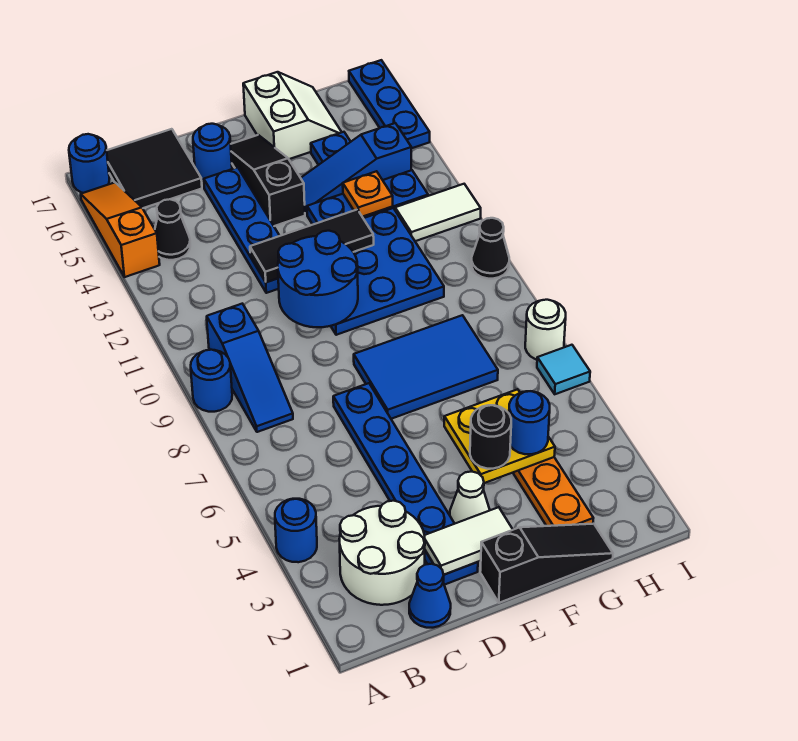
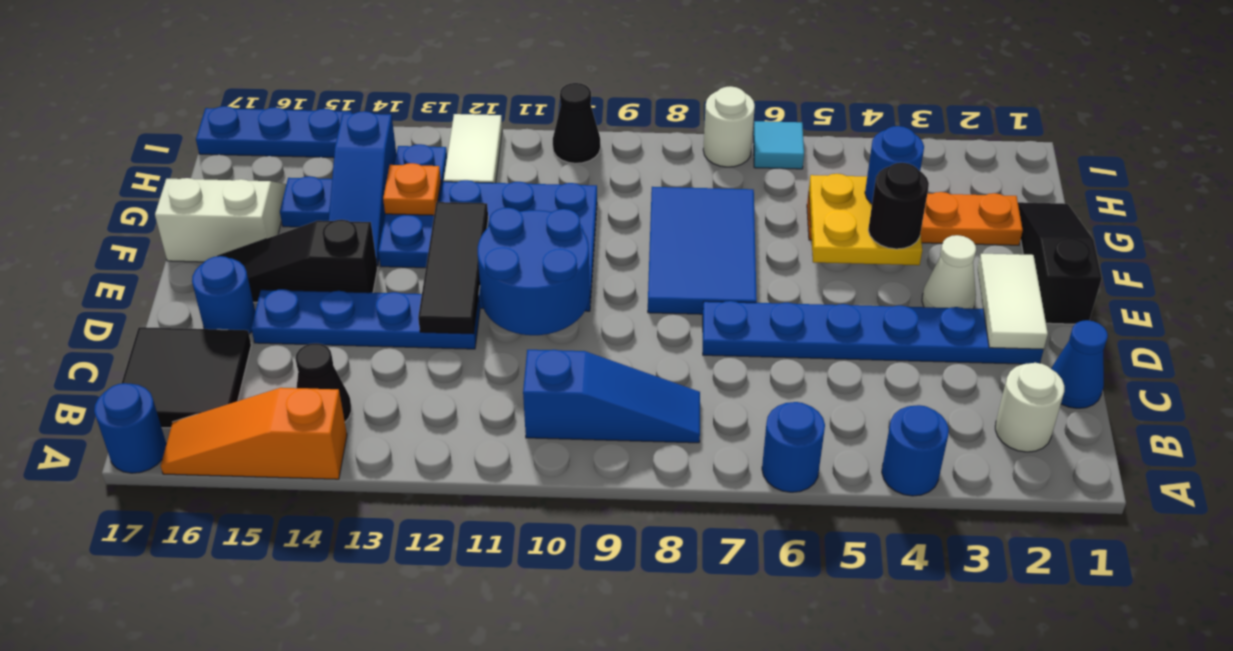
blue 1x1 round brick [191,350,232,412] -> blue 1x1 round brick moved to [762,402,825,492]
white 2x2 round brick [339,501,425,605] -> white 1x1 round brick [995,363,1064,452]

